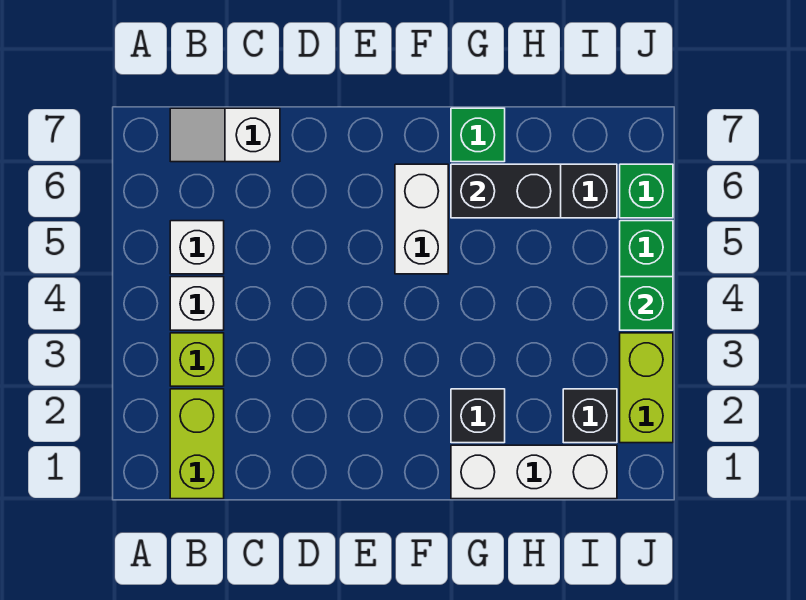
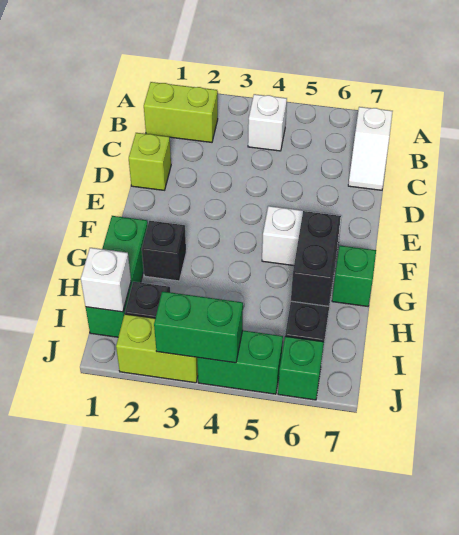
lime 1x1 brick [170,333,224,386] -> lime 1x1 brick moved to [129,133,171,190]
white 1x1 brick [170,221,224,274] -> white 1x1 brick moved to [81,248,131,312]
white 1x2 slope [170,108,280,162] -> white 1x2 slope turned to [348,107,393,190]
white 1x3 brick [451,445,617,499] -> green 1x3 brick [86,216,148,337]
green 1x1 brick [620,277,673,330] -> green 1x2 brick [154,291,243,363]

